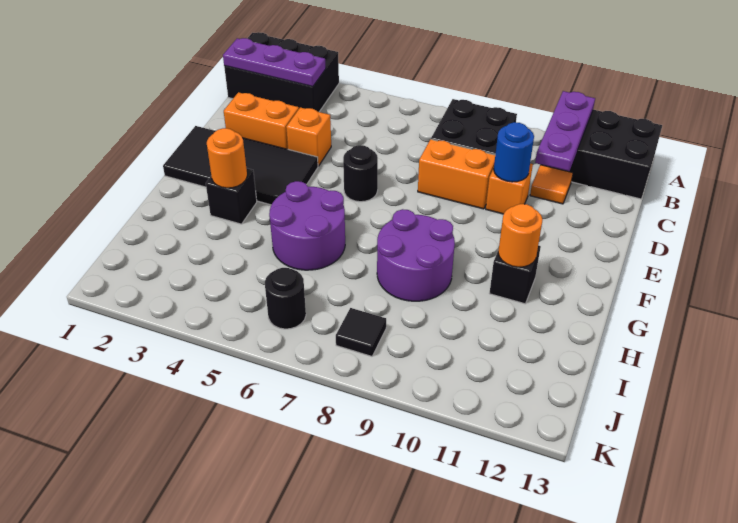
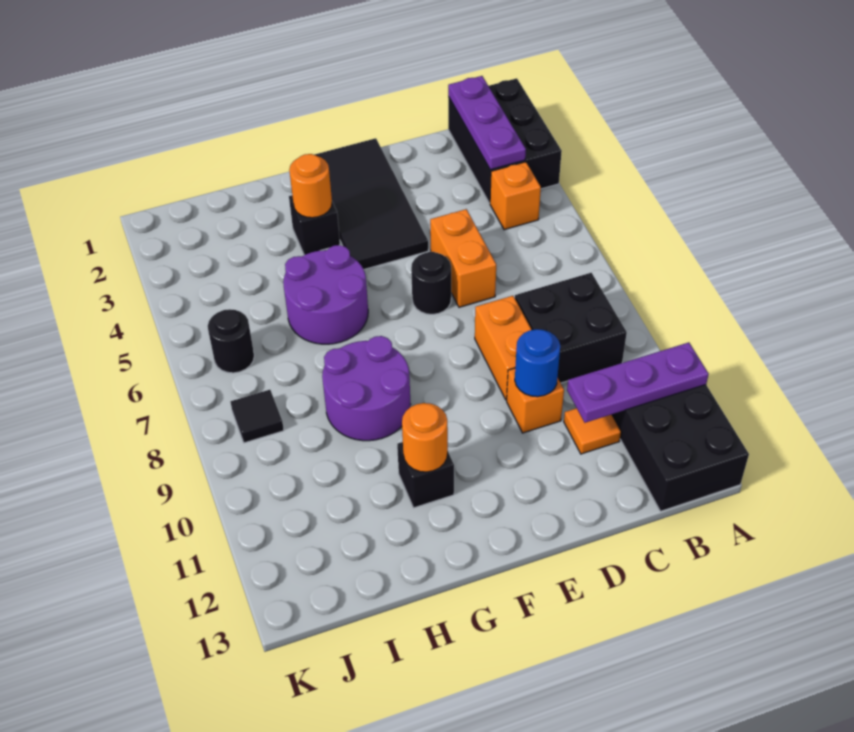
orange 1x2 brick [224,92,299,149] -> orange 1x2 brick moved to [430,209,496,307]
orange 1x1 brick [286,107,331,166] -> orange 1x1 brick moved to [490,162,541,230]

